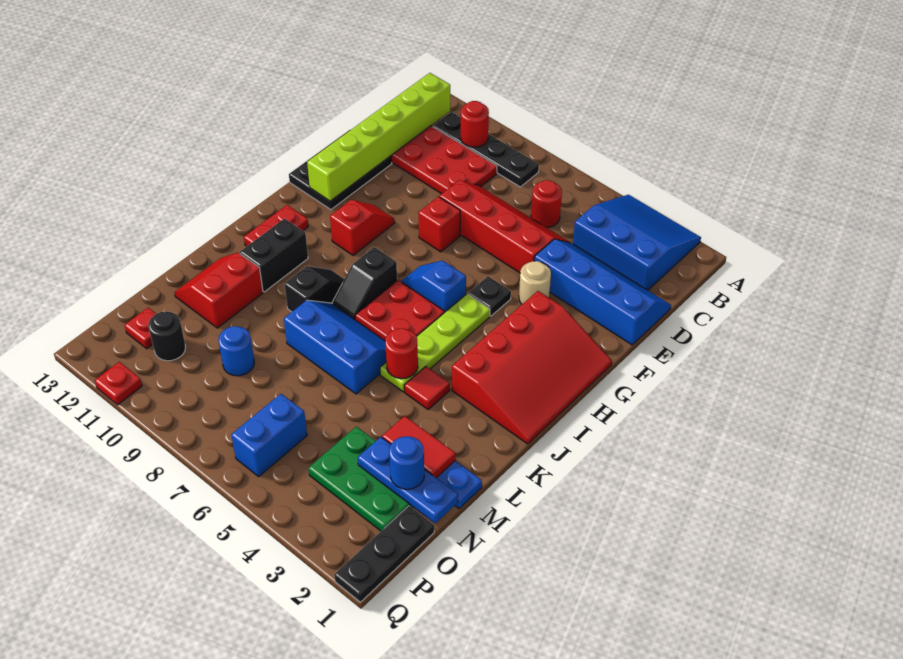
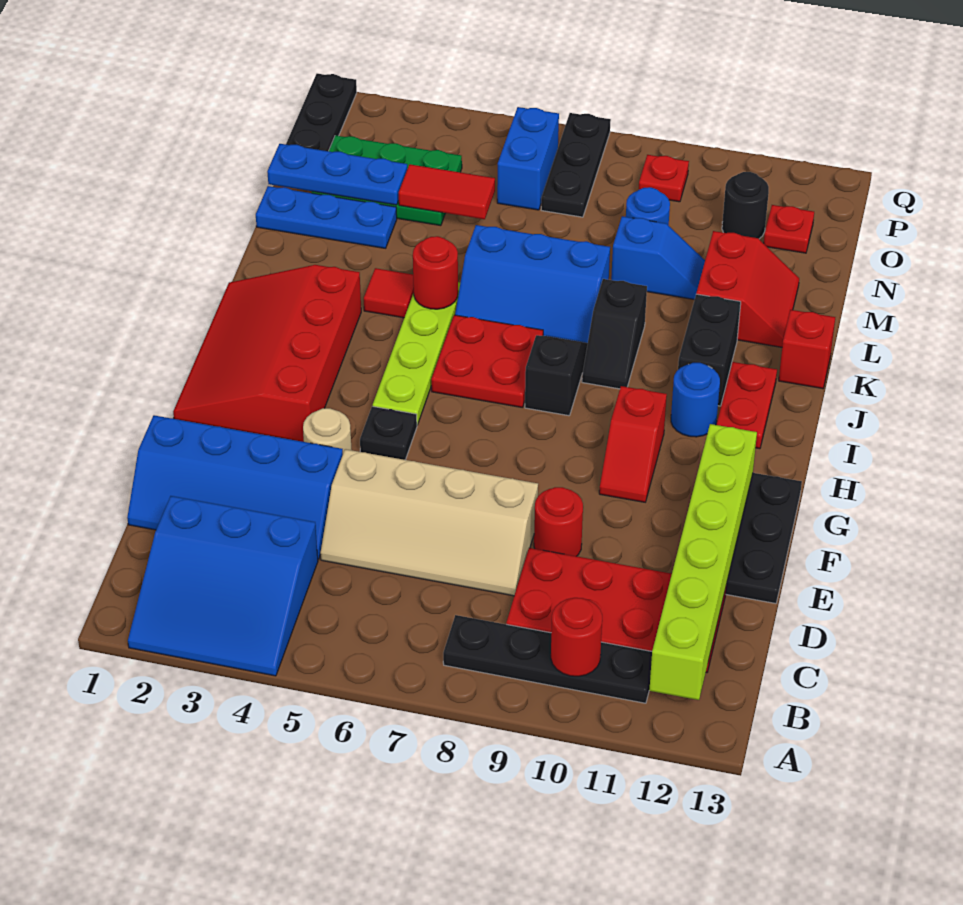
red 1x1 round brick [531,180,562,227] -> red 1x1 round brick moved to [534,487,583,556]
red 2x4 slope [439,180,570,273] -> tan 2x4 slope [320,449,538,596]
red 1x1 brick [418,197,460,252] -> red 1x1 brick moved to [779,310,835,389]
blue 1x2 slope [401,260,466,313] -> blue 1x2 slope moved to [611,216,705,300]
red 1x2 tile [382,416,455,478] -> red 1x2 tile moved to [399,164,495,219]
blue 1x1 round brick [389,436,424,489] -> blue 1x1 round brick moved to [671,363,720,437]
none -> black 1x3 plate [541,113,611,217]
red 1x1 plate [95,362,142,405] -> red 1x1 plate moved to [639,155,689,202]

